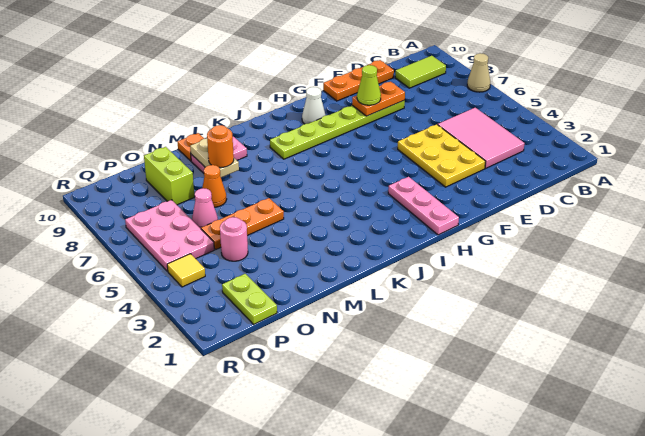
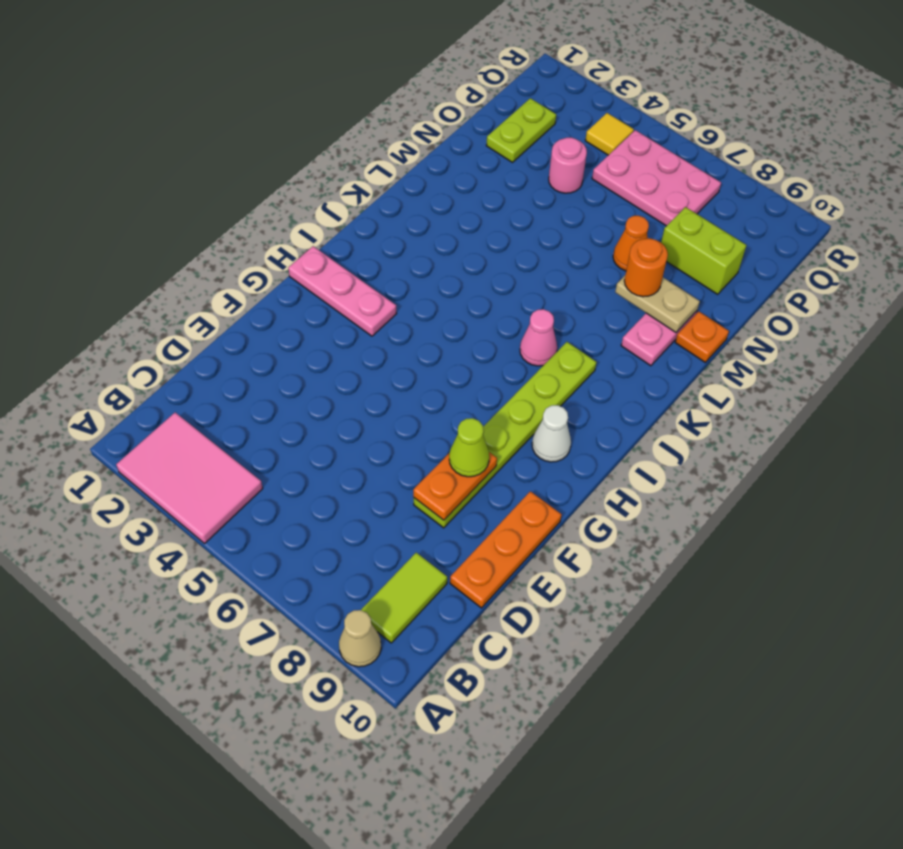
tan 1x1 cone [467,53,490,92] -> tan 1x1 cone moved to [339,610,381,667]
pink 2x3 tile [438,108,525,168] -> pink 2x3 tile moved to [116,412,263,543]
yellow 2x3 plate [398,124,485,187] -> none
orange 1x3 plate [201,198,284,249] -> none
pink 1x1 cone [192,188,218,229] -> pink 1x1 cone moved to [520,309,557,366]
lime 1x2 plate [222,274,277,324] -> lime 1x2 plate turned to [486,98,556,162]

